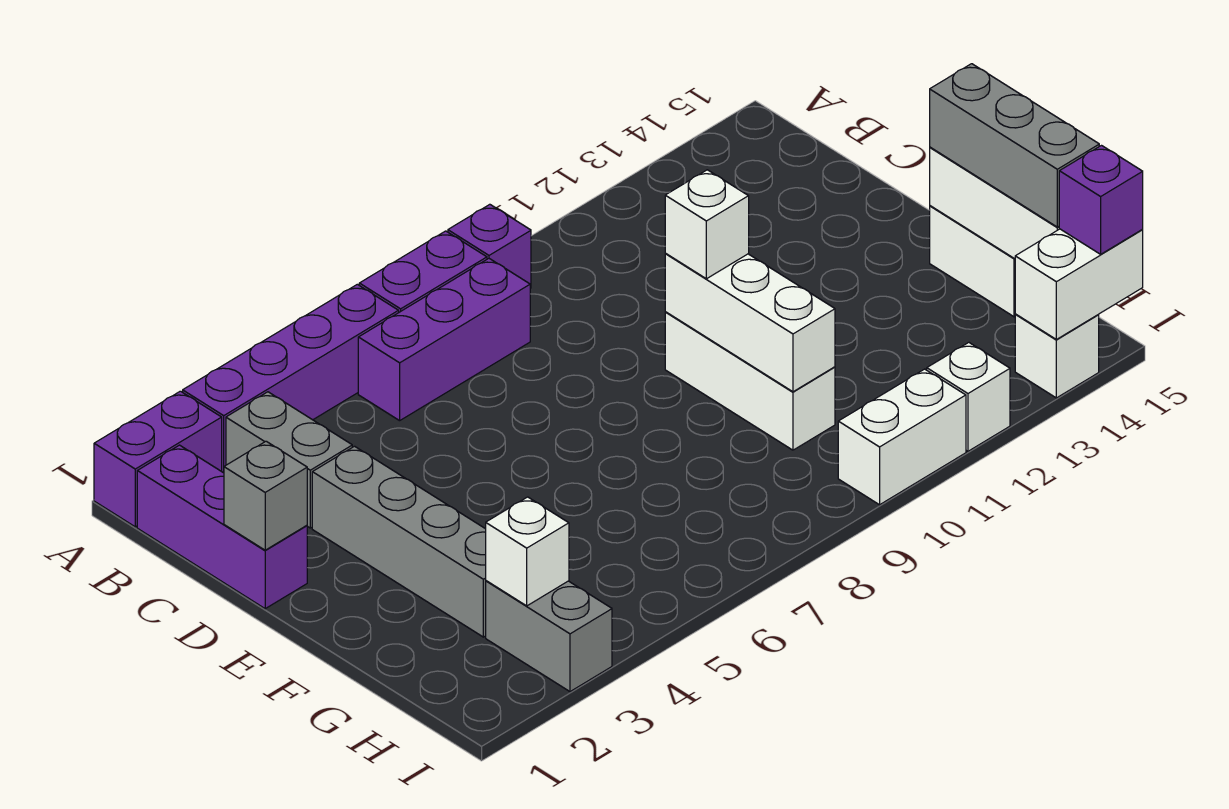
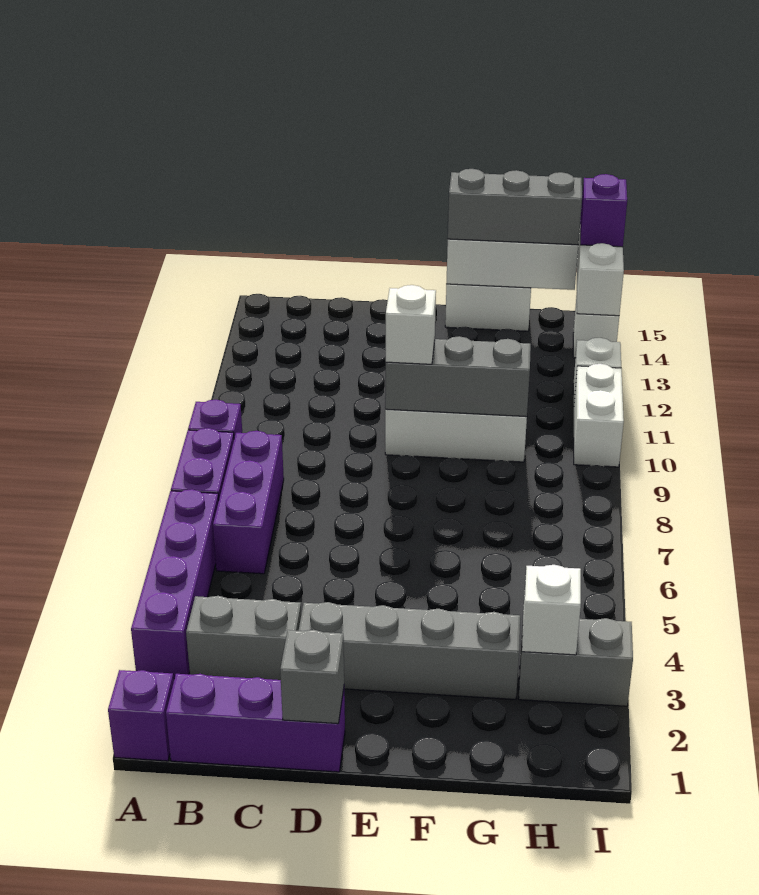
purple 1x2 brick [94,391,222,527] -> purple 1x1 brick [108,670,174,761]
white 1x3 brick [665,253,835,392] -> grey 1x3 brick [385,336,531,417]

